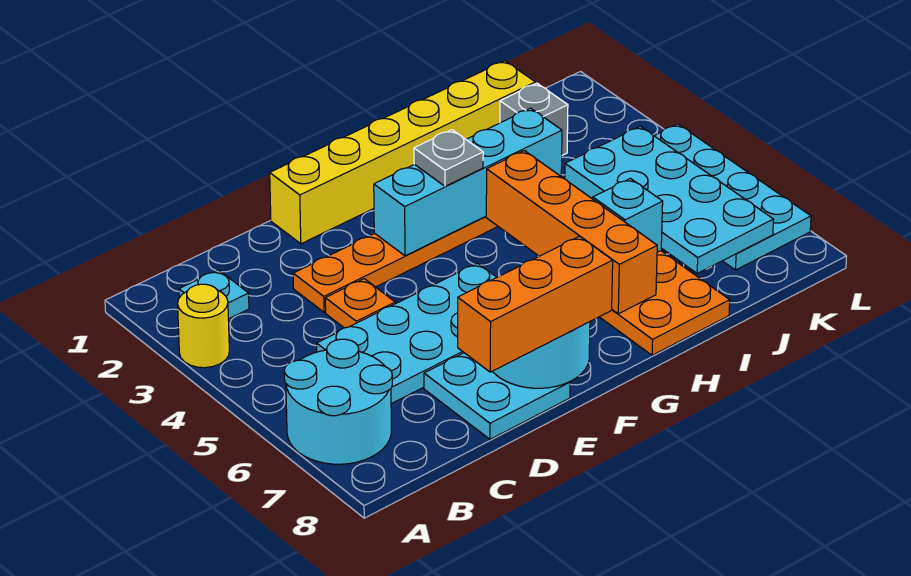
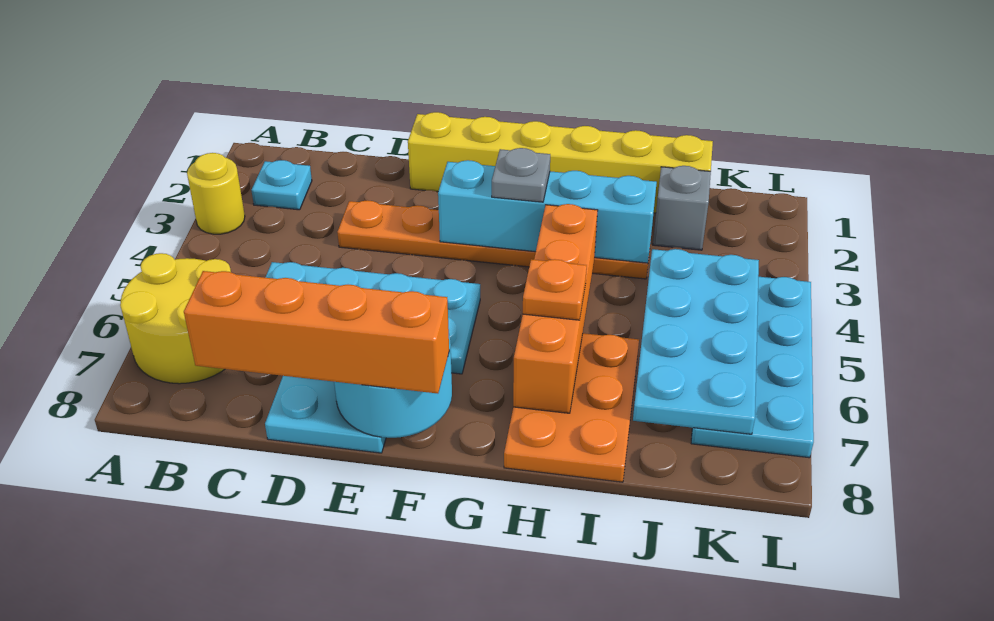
cyan 2x2 round brick [284,339,392,464] -> yellow 2x2 round brick [120,253,231,384]
orange 1x1 plate [325,279,395,328] -> orange 1x1 plate moved to [523,259,587,320]
orange 1x3 brick [458,236,613,372] -> orange 1x4 brick [184,271,449,393]
cyan 1x1 brick [593,178,663,252] -> none

